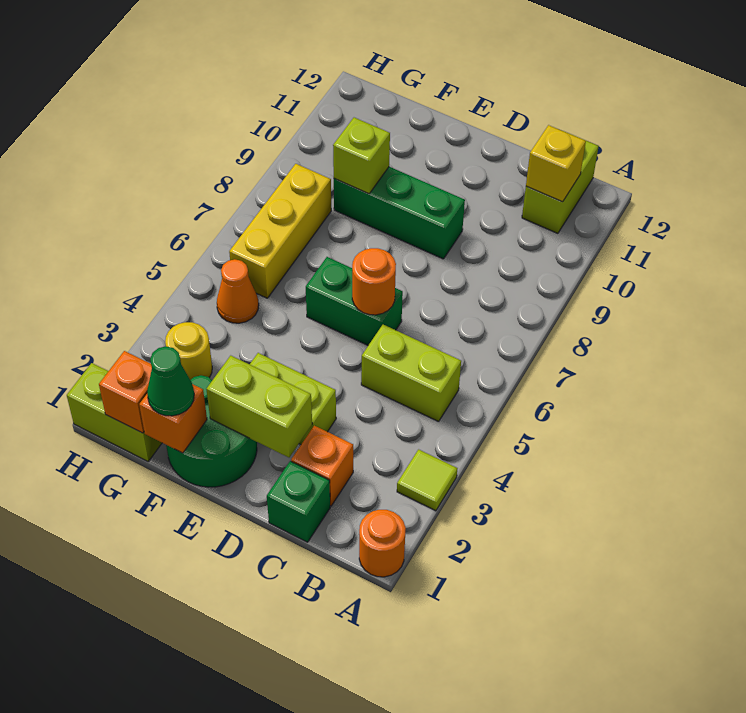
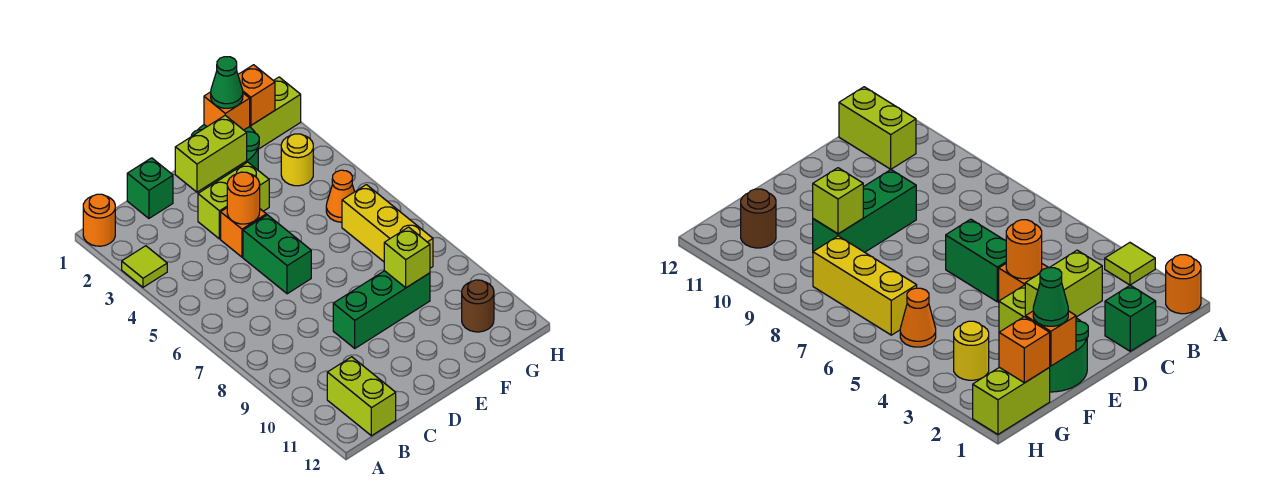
lime 1x2 brick [361,325,461,422] -> none
yellow 1x1 brick [526,125,586,202] -> none
orange 1x1 brick [291,426,353,506] -> orange 1x1 brick moved to [221,208,266,257]
green 1x2 brick [306,257,403,345] -> green 1x2 brick turned to [243,215,311,294]
orange 1x1 round brick [352,248,396,315] -> orange 1x1 round brick moved to [227,172,260,224]
none -> brown 1x1 round brick [462,280,494,332]

